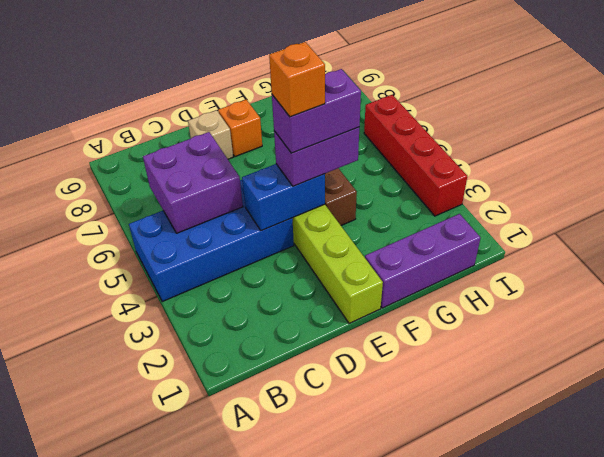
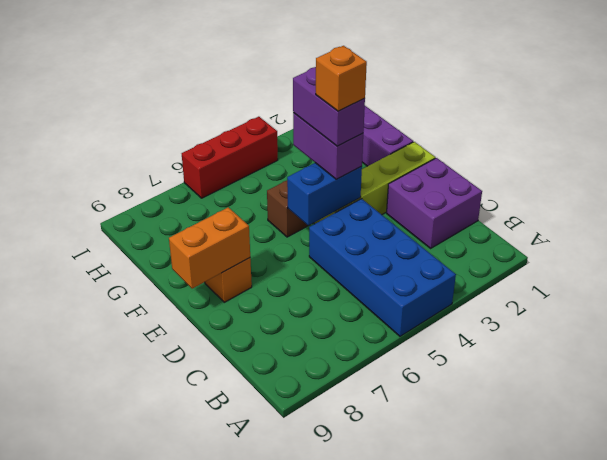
purple 2x2 brick [143,132,243,233] -> purple 2x2 brick moved to [387,158,482,248]
blue 1x2 brick [242,164,325,231] -> blue 1x2 brick turned to [287,163,362,226]
tan 1x1 brick [188,110,233,159] -> none
none -> orange 1x2 brick [169,207,250,289]
red 1x4 brick [364,95,467,216] -> red 1x3 brick [182,117,278,198]

